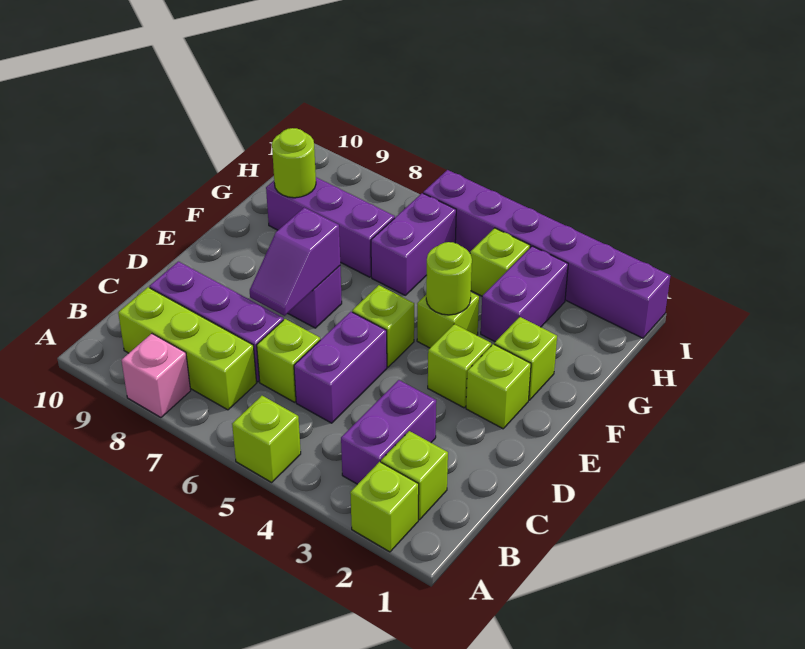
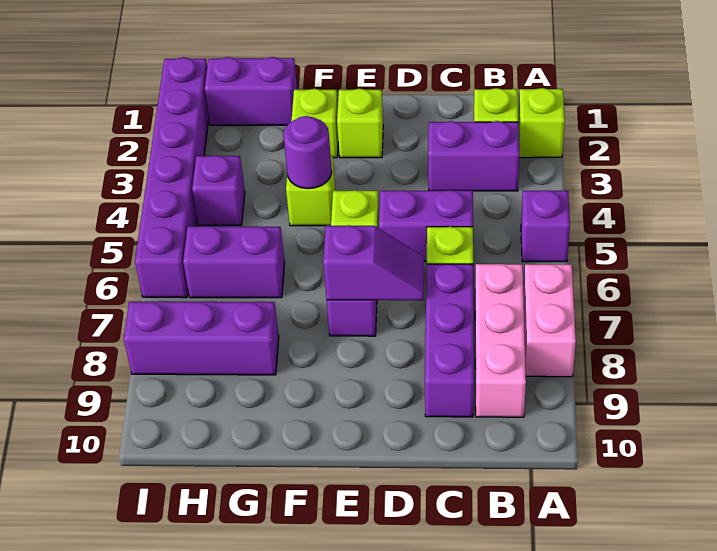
lime 1x1 brick [232,396,301,482] -> purple 1x1 brick [521,190,570,262]
pink 1x1 brick [121,334,191,417] -> pink 1x2 brick [523,264,576,377]
lime 1x3 brick [118,287,257,410] -> pink 1x3 brick [475,264,526,417]
lime 1x1 brick [428,324,491,408] -> none
lime 1x1 round brick [426,242,472,315] -> purple 1x1 round brick [283,116,332,189]
purple 1x2 brick [481,246,568,342] -> purple 1x2 brick moved to [205,57,297,125]
purple 1x3 brick [266,177,395,277] -> purple 1x3 brick turned to [124,302,279,375]
lime 1x1 round brick [272,128,316,198] -> none
lime 1x1 brick [470,228,530,296] -> purple 1x1 brick [192,155,245,225]

